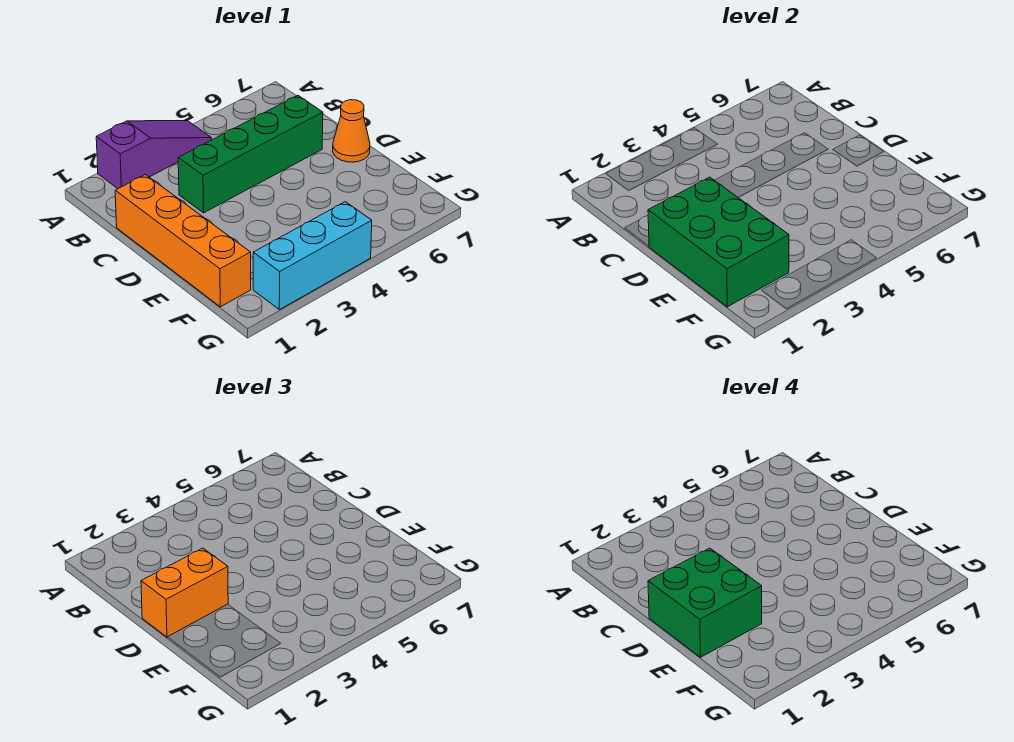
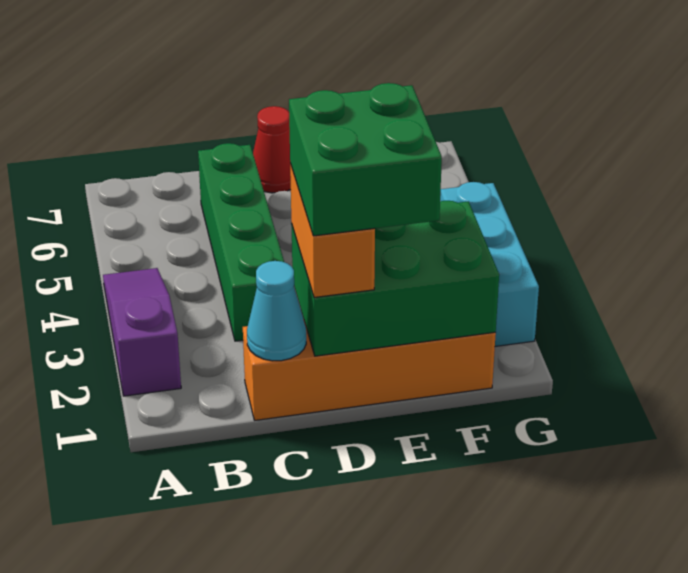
none -> cyan 1x1 cone [247,261,306,361]
orange 1x1 cone [333,100,370,162] -> red 1x1 cone [253,106,291,193]

